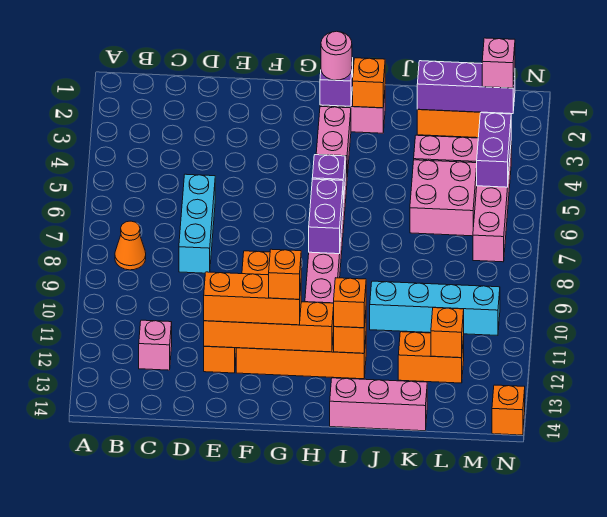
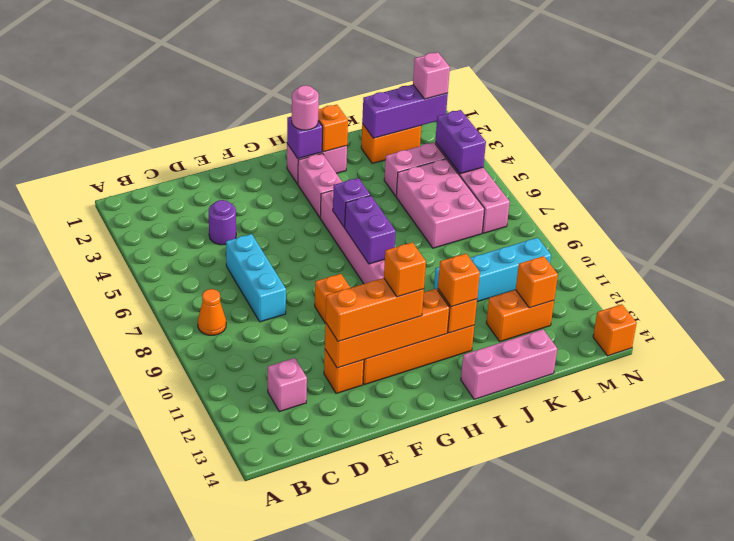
none -> purple 1x1 round brick [209,200,236,245]
pink 2x2 brick [410,160,477,236] -> pink 2x3 brick [396,159,485,248]

